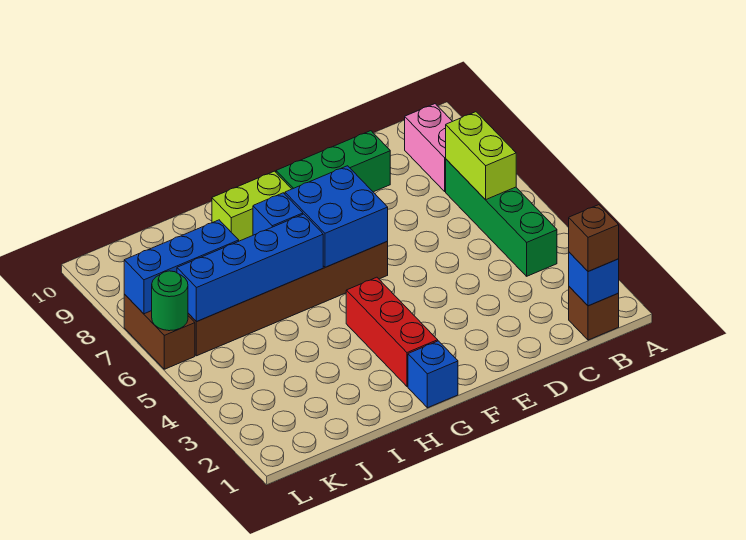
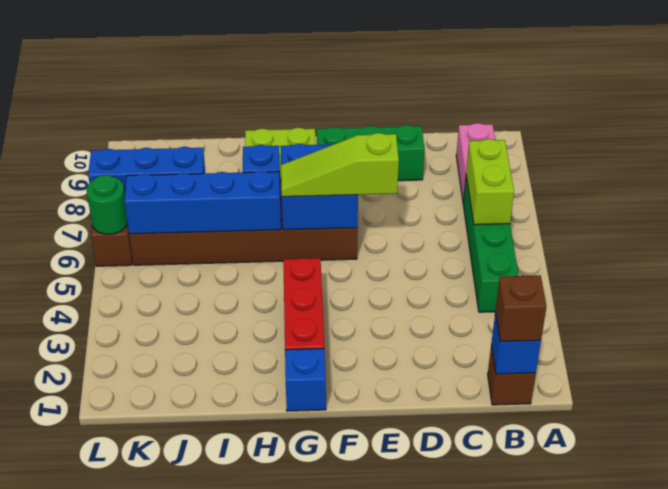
none -> lime 1x3 slope [281,133,399,197]

